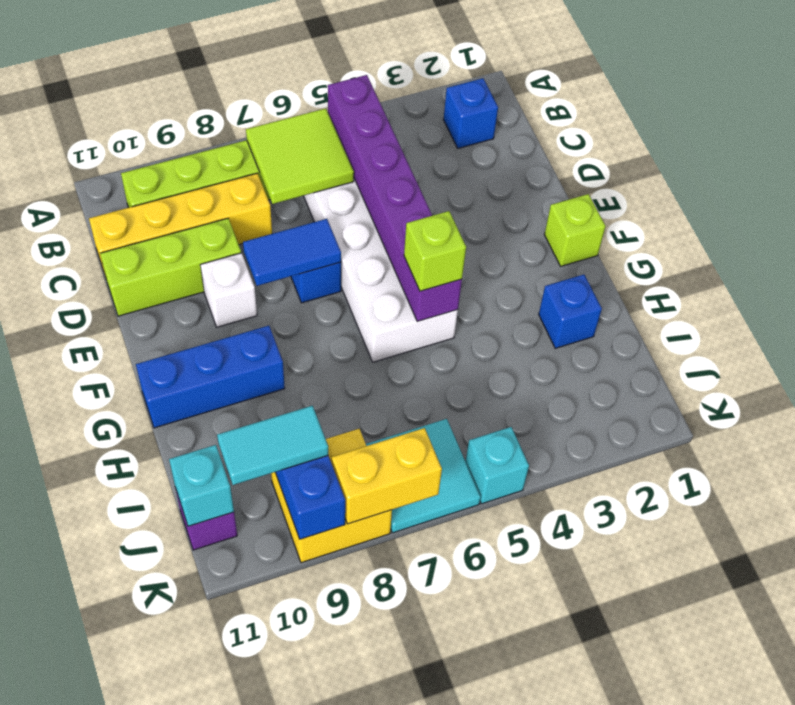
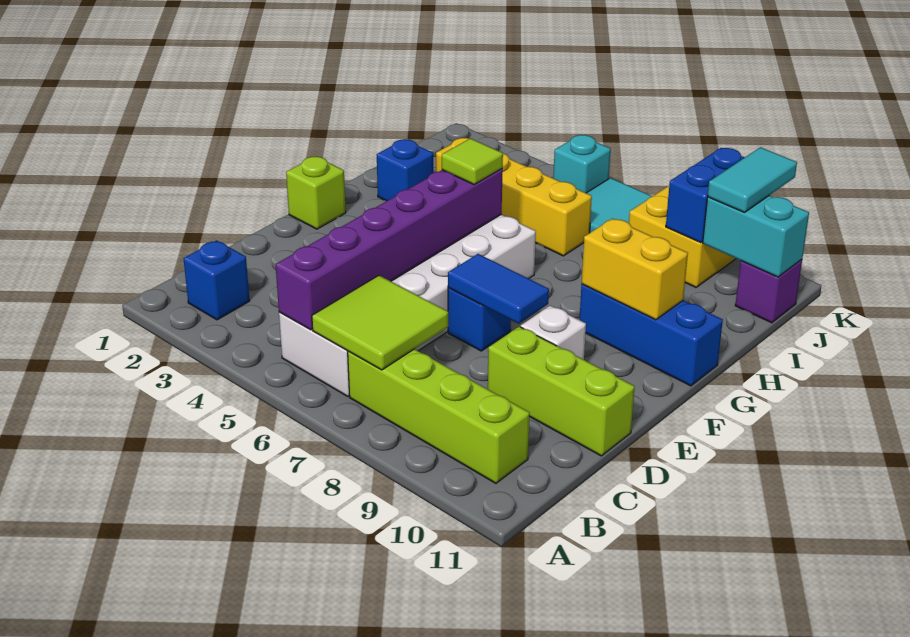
yellow 1x4 brick [89,173,272,277] -> yellow 1x4 brick moved to [436,138,592,256]
lime 1x1 brick [404,211,466,291] -> lime 1x1 tile [442,138,503,185]
cyan 1x2 tile [217,406,328,485] -> cyan 1x2 tile turned to [708,147,797,212]
cyan 1x1 brick [169,445,234,526] -> cyan 1x2 brick [703,195,809,277]
yellow 1x2 brick [332,428,442,524] -> yellow 1x2 brick moved to [582,218,688,320]

